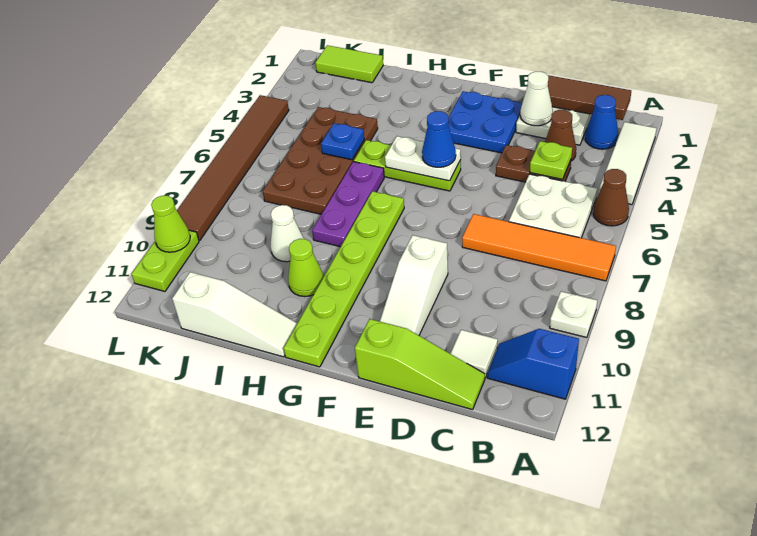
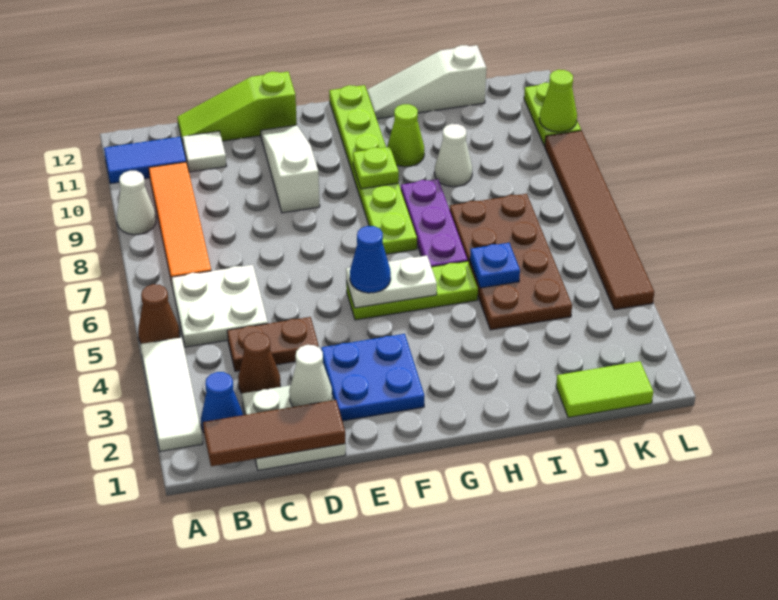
orange 1x4 tile [462,214,616,281] -> orange 1x4 tile turned to [149,162,211,283]
white 1x1 plate [550,292,597,337] -> white 1x1 cone [117,171,156,235]
blue 1x2 slope [487,329,579,399] -> blue 1x2 tile [104,137,186,184]
lime 1x1 plate [530,141,572,179] -> lime 1x1 plate moved to [353,147,399,189]

